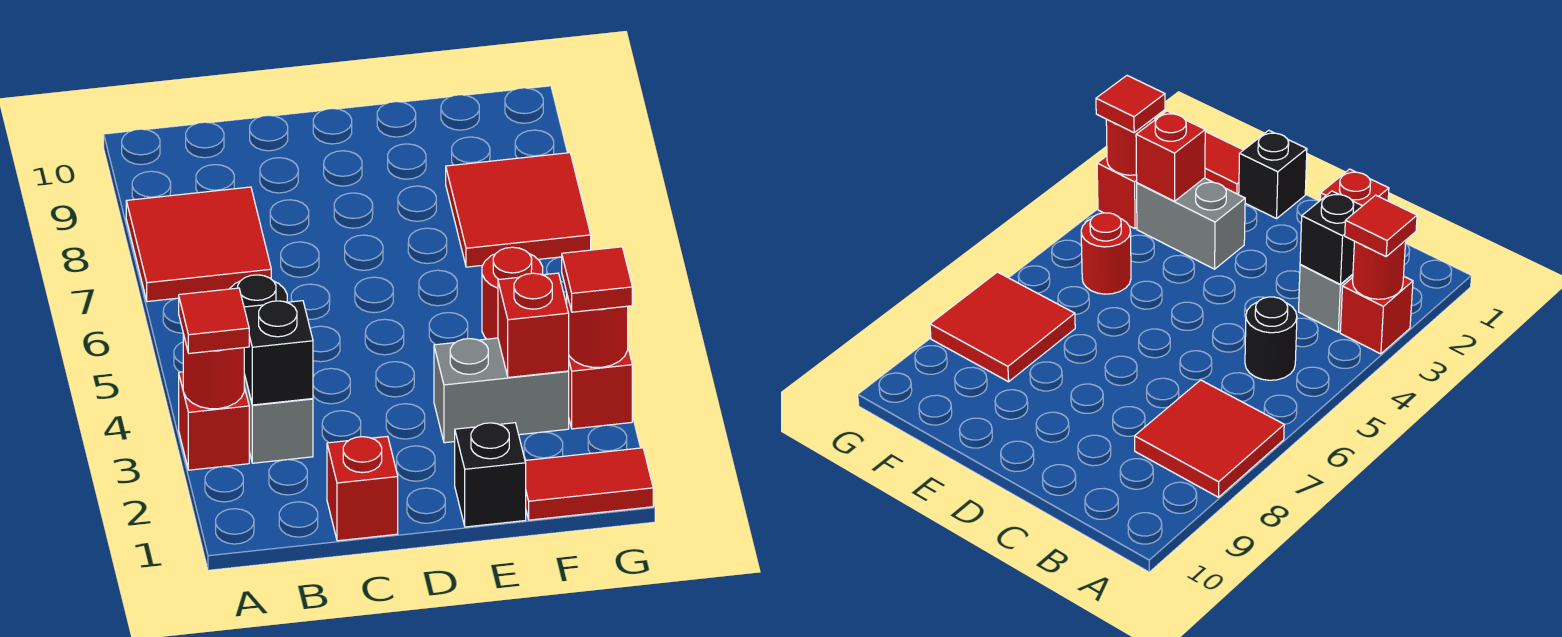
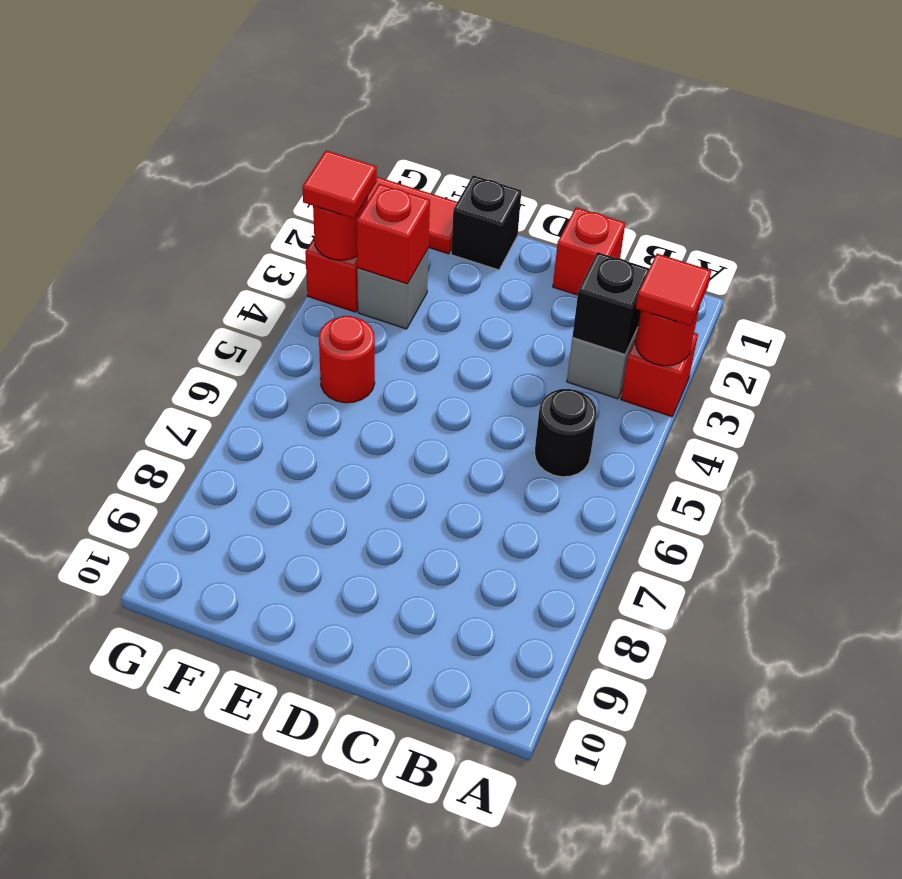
red 2x2 tile [126,187,271,302] -> none
grey 1x2 brick [434,338,569,443] -> grey 1x1 brick [357,248,429,329]
red 2x2 tile [446,153,591,267] -> none

